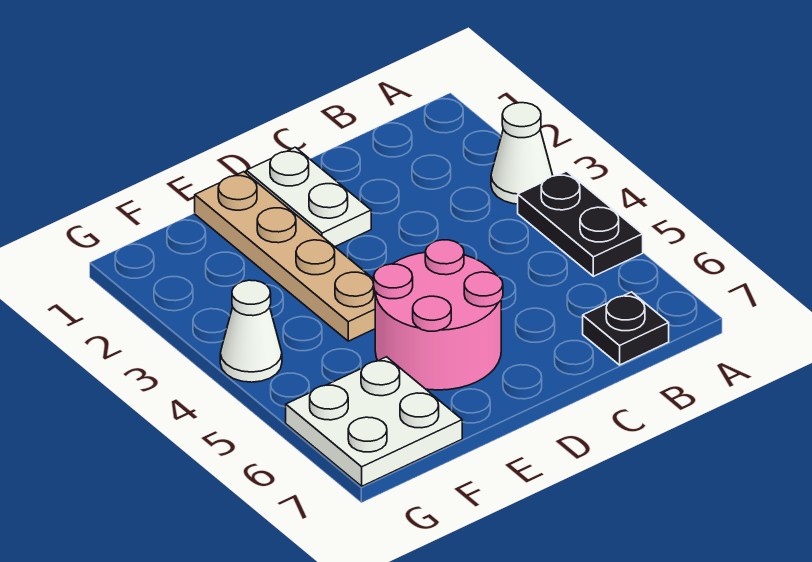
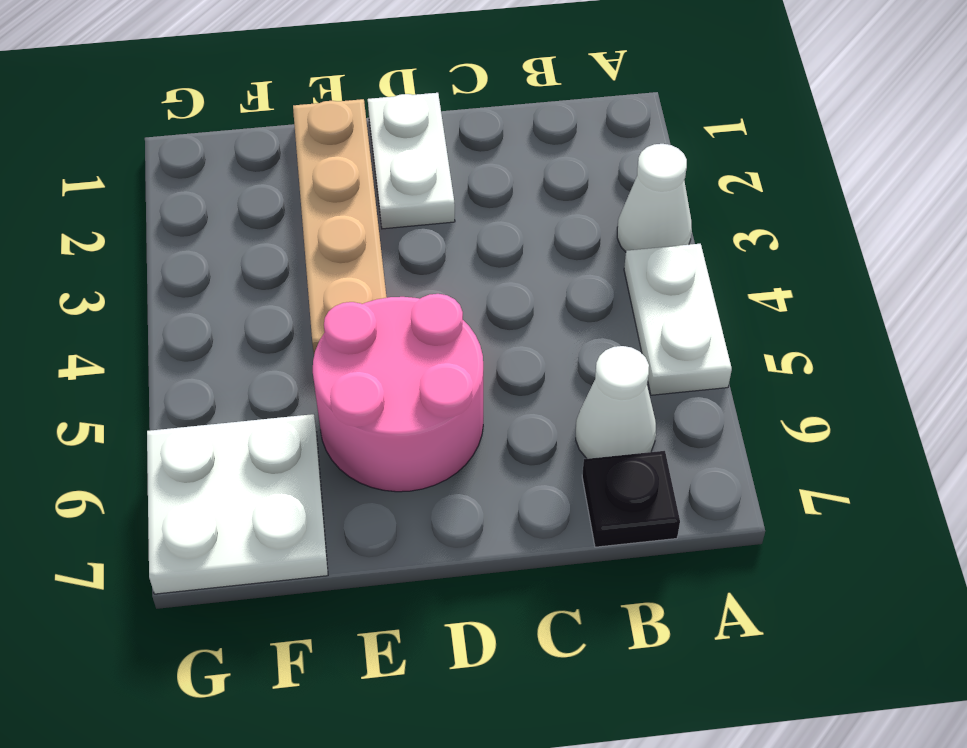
black 1x2 plate [518,171,643,276] -> white 1x2 plate [624,244,732,395]
white 1x1 cone [220,280,282,382] -> white 1x1 cone moved to [576,346,656,459]

